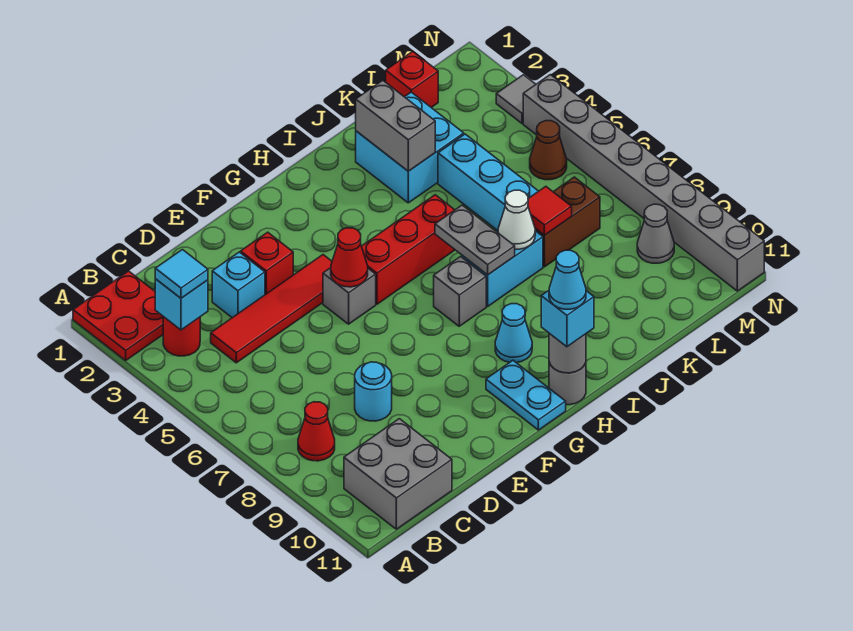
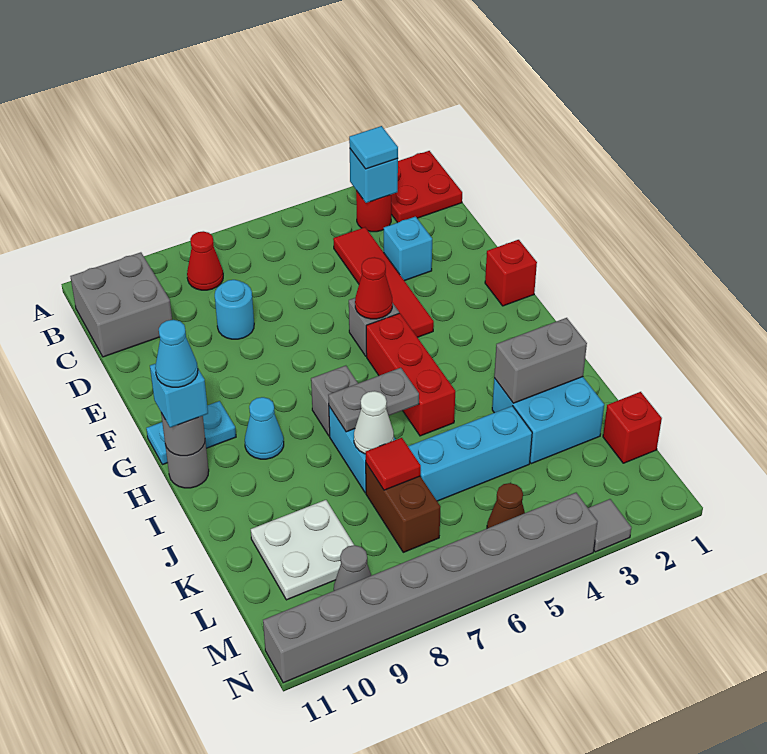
red 1x1 brick [241,232,293,295] -> red 1x1 brick moved to [485,240,537,306]
none -> white 2x2 plate [251,500,354,600]

